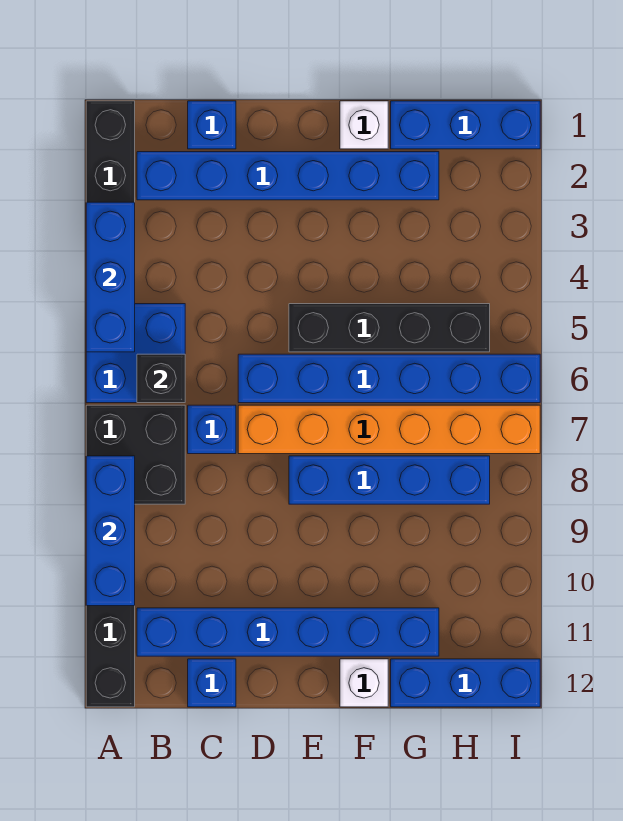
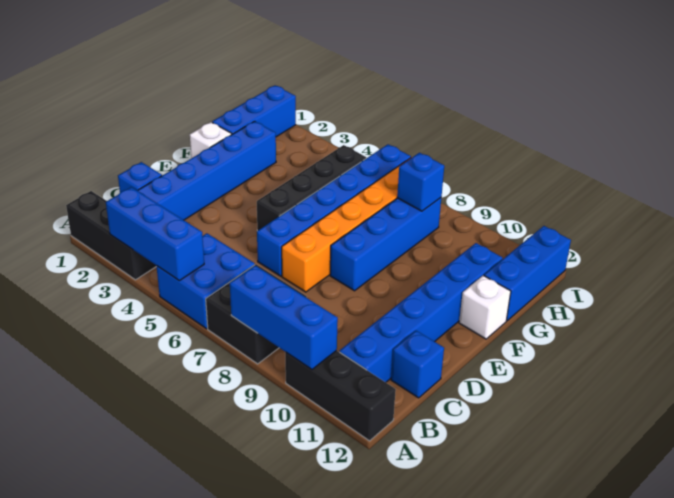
black 1x1 brick [137,354,185,403] -> none
blue 1x1 brick [188,405,236,454] -> blue 1x1 brick moved to [397,153,444,211]

